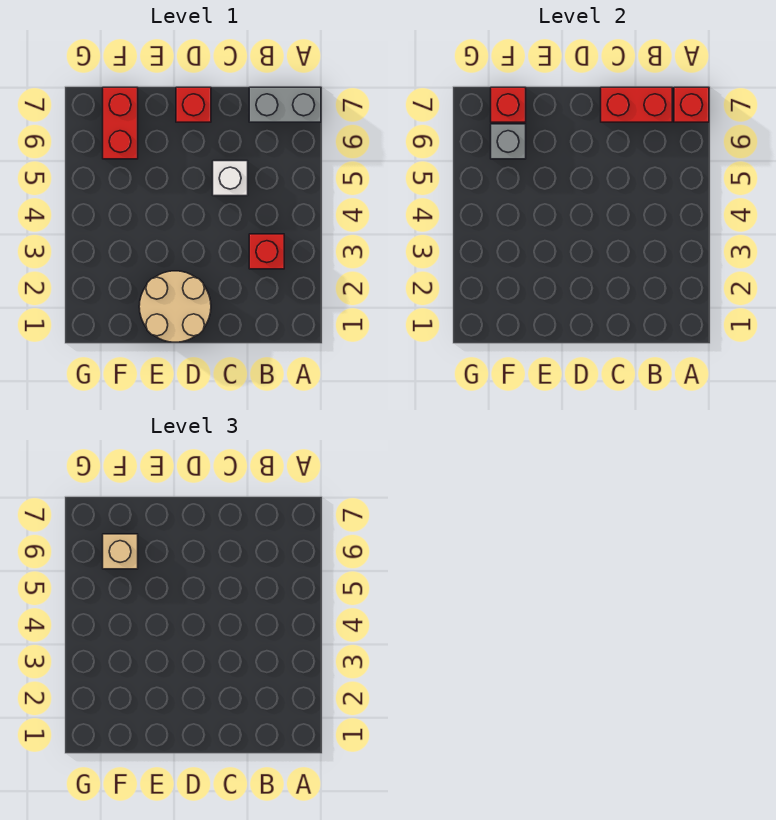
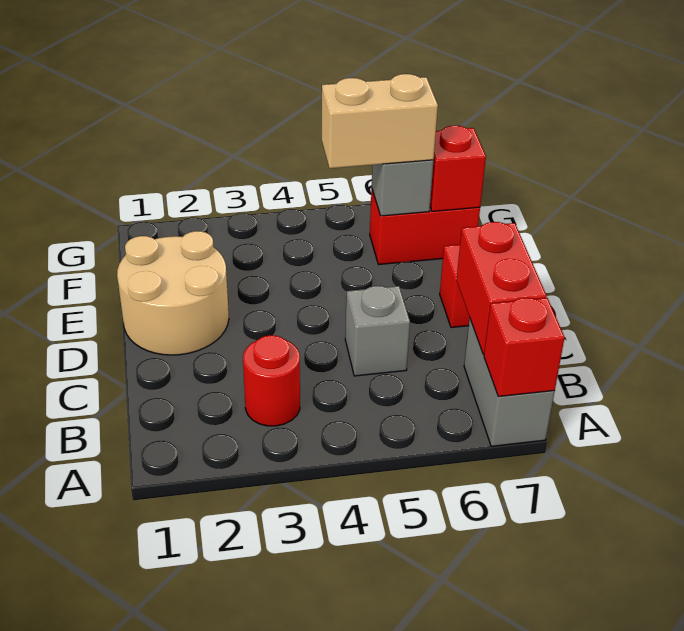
red 1x1 brick [249,234,284,269] -> red 1x1 round brick [243,335,300,426]
white 1x1 brick [213,161,248,196] -> grey 1x1 brick [345,286,410,376]
tan 1x1 brick [103,534,138,569] -> tan 1x2 brick [321,74,438,168]

